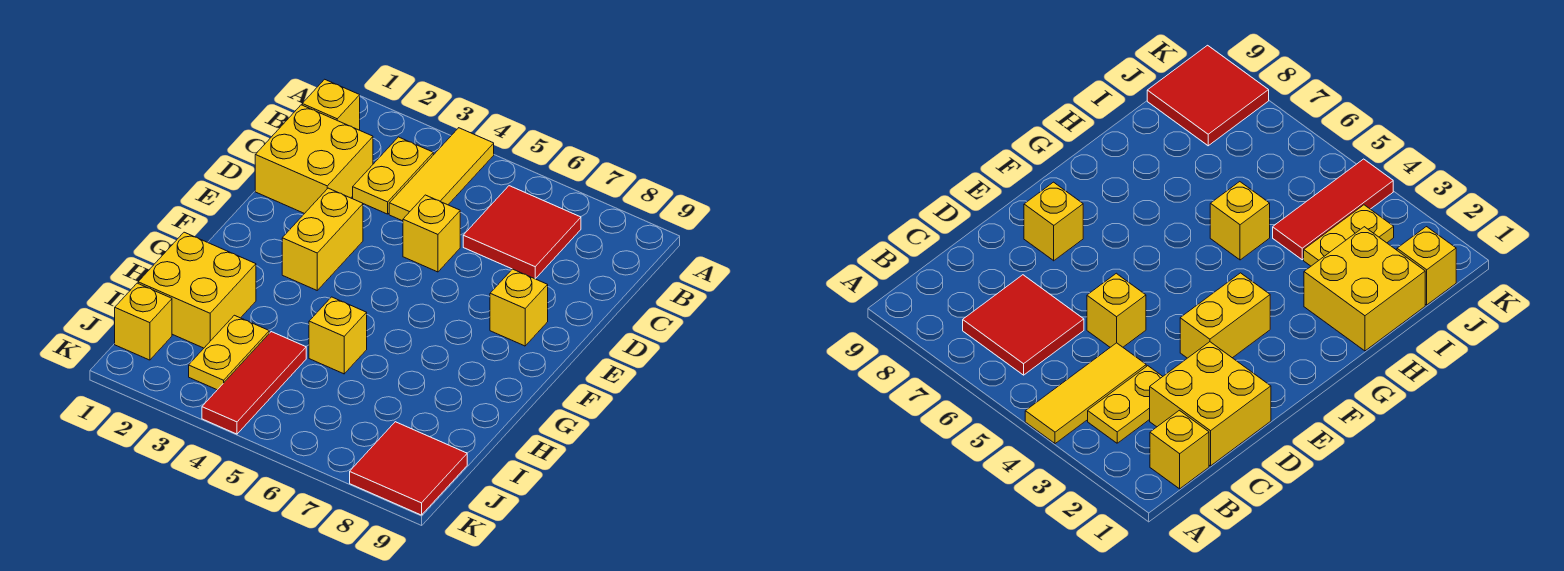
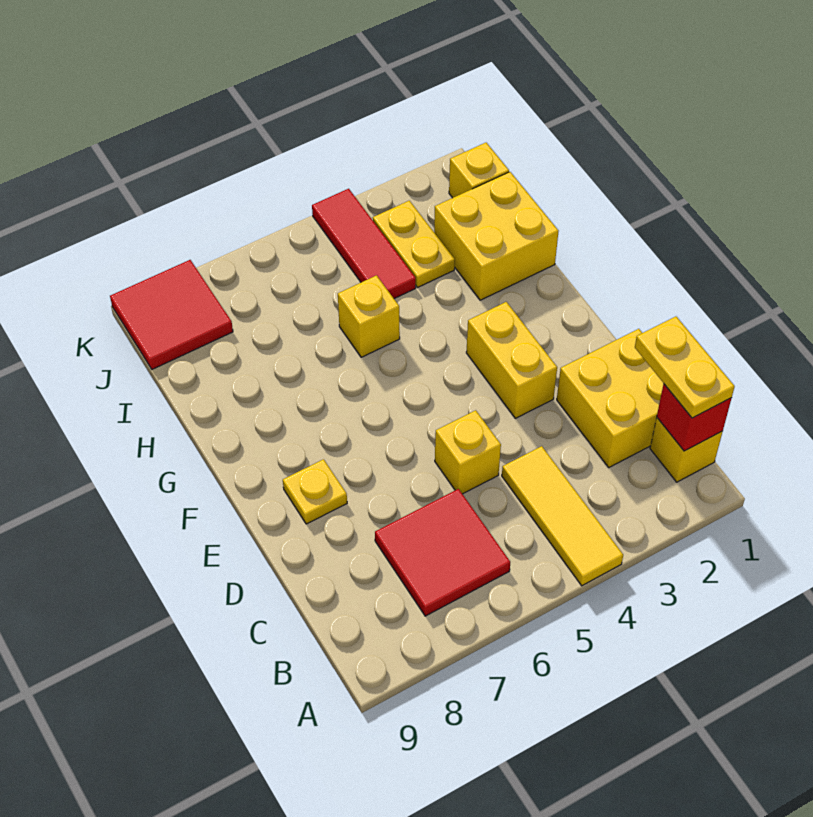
none -> red 1x1 brick [657,384,731,451]
yellow 1x2 plate [353,137,433,214] -> yellow 1x2 plate moved to [635,317,735,418]
yellow 1x1 brick [490,269,548,346] -> yellow 1x1 plate [283,459,347,524]

